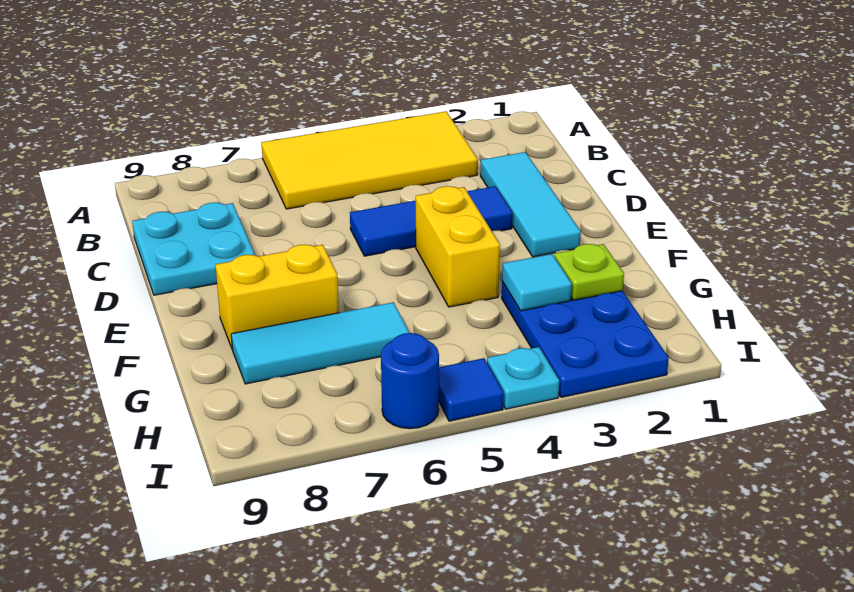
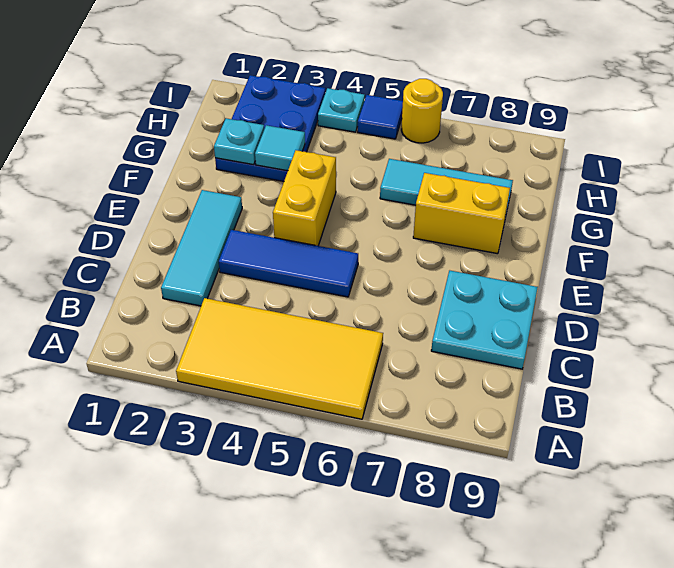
lime 1x1 plate [555,244,624,300] -> cyan 1x1 plate [214,118,264,165]
blue 1x1 round brick [381,333,439,429] -> yellow 1x1 round brick [401,79,443,143]

